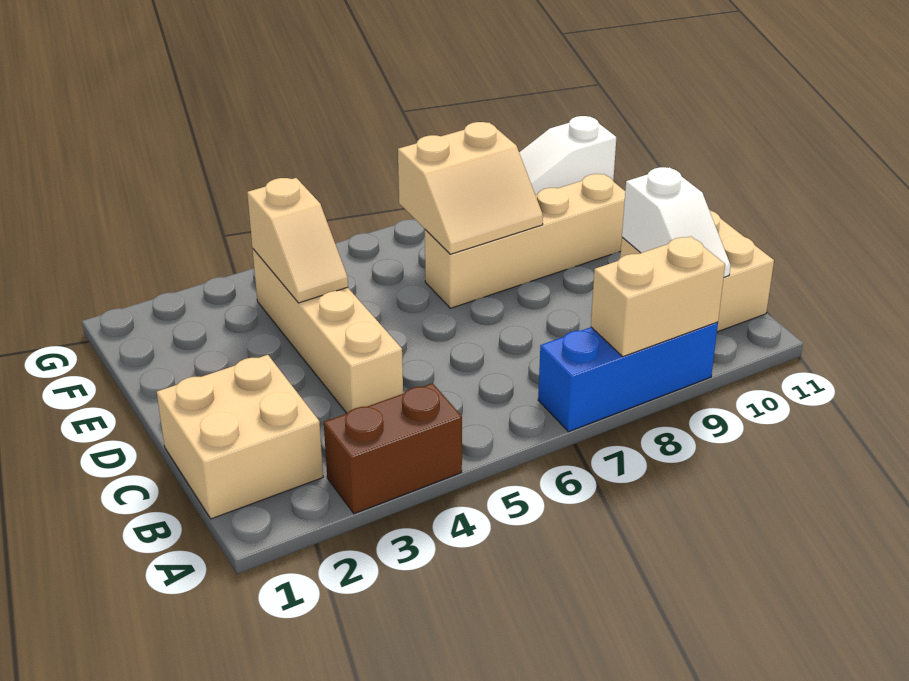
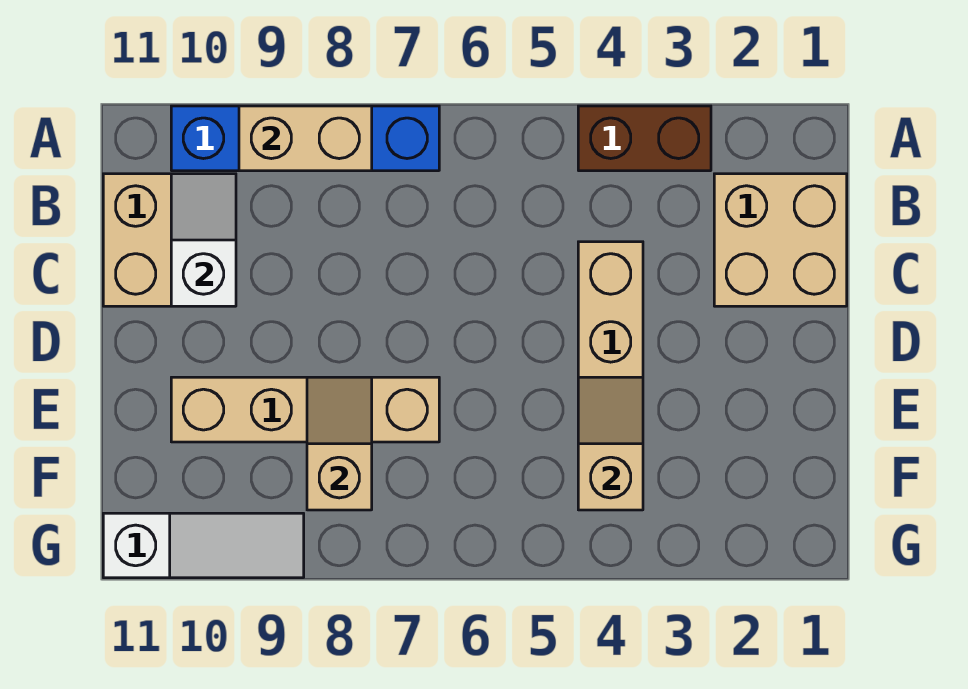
blue 1x3 brick [538,322,718,432] -> blue 1x4 brick [171,106,439,171]
tan 2x2 slope [398,122,543,254] -> tan 1x2 slope [307,377,372,510]

